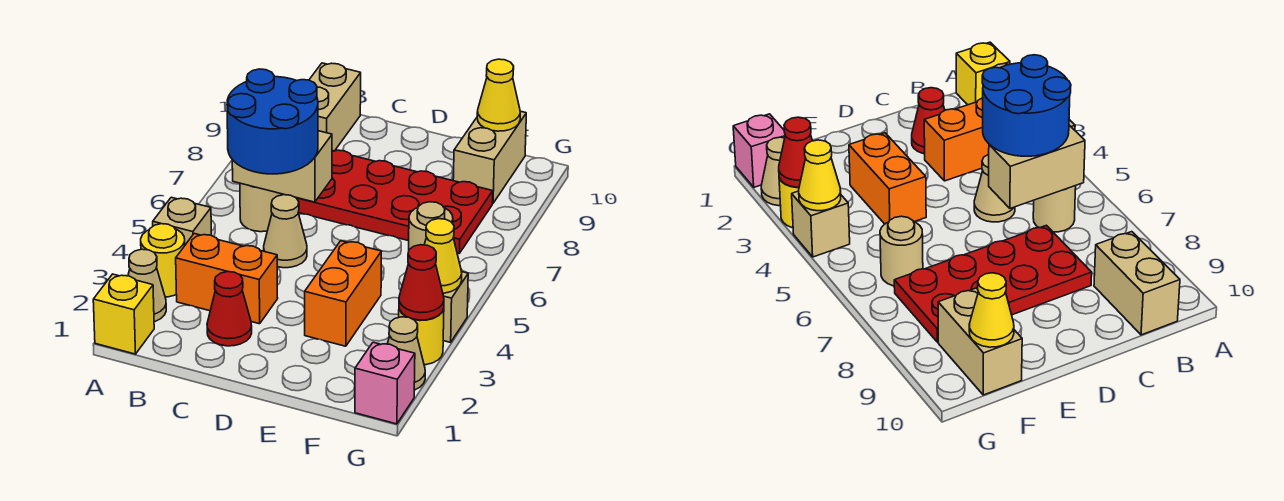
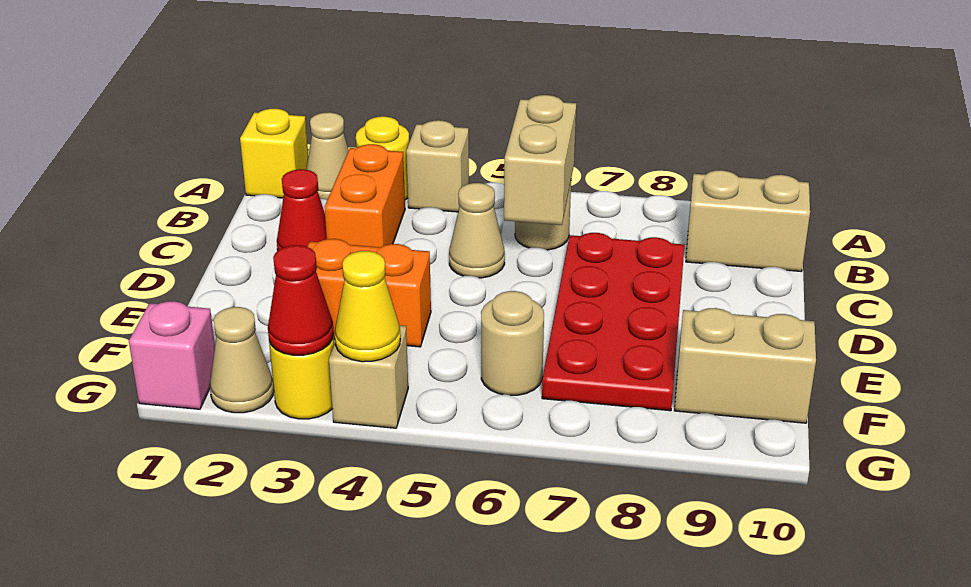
blue 2x2 round brick [227,69,318,174] -> none
yellow 1x1 cone [477,59,520,131] -> none

